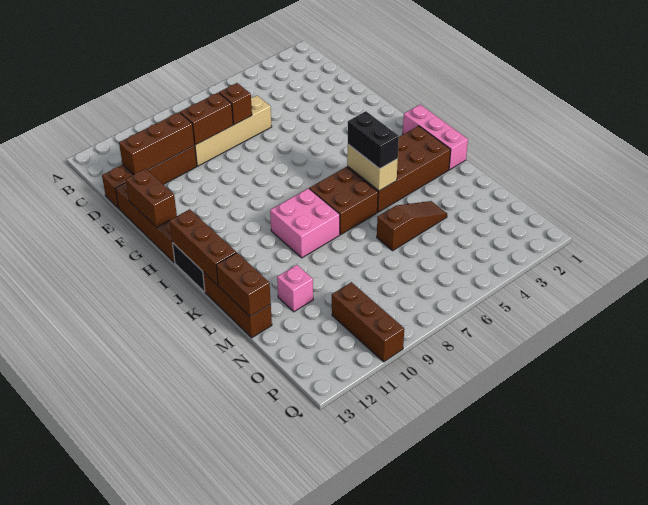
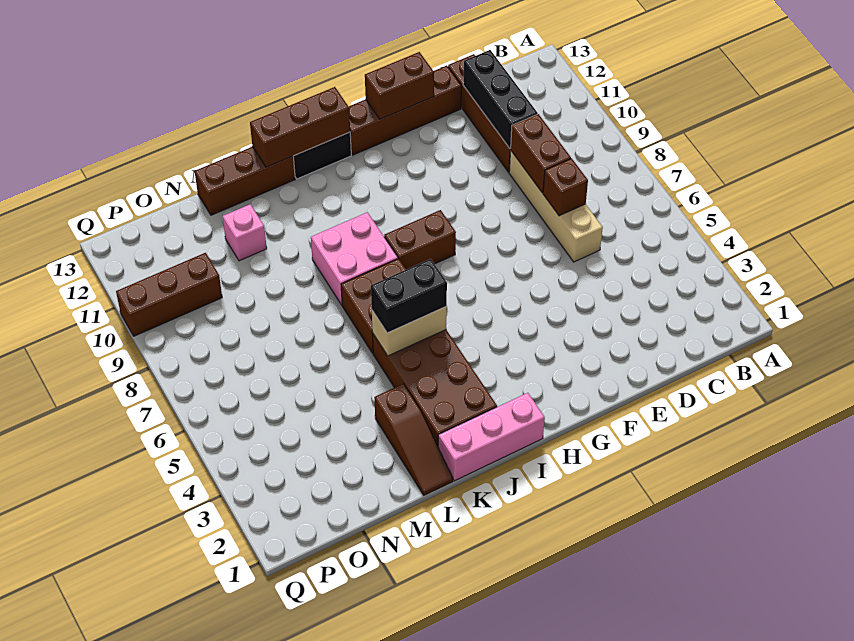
brown 1x3 brick [119,112,195,175] -> black 1x3 brick [463,50,538,148]
brown 1x2 brick [216,253,271,317] -> brown 1x2 brick moved to [384,210,456,269]
brown 1x3 slope [377,201,447,251] -> brown 1x3 slope moved to [374,384,453,495]

